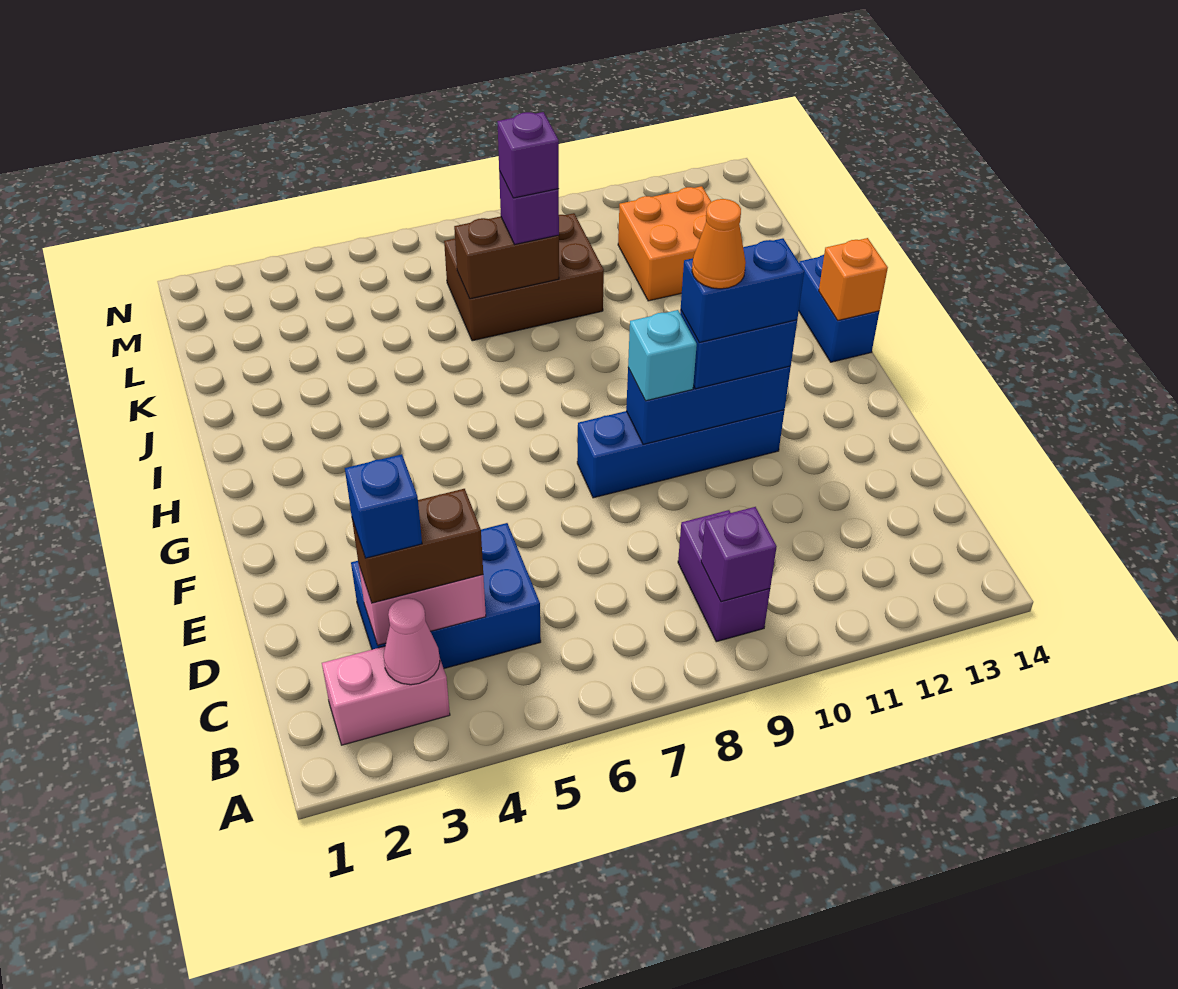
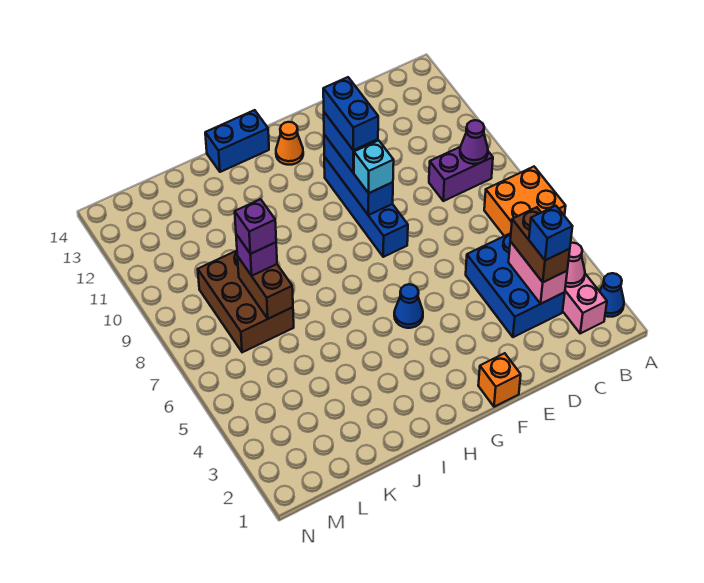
none -> blue 1x1 cone [600,273,624,317]
purple 1x1 brick [701,507,777,602] -> purple 1x1 cone [460,120,488,164]
orange 1x1 cone [692,199,746,289] -> orange 1x1 cone moved to [276,122,303,165]
none -> blue 1x1 cone [394,284,423,328]
orange 1x1 brick [819,238,888,320] -> orange 1x1 brick moved to [478,353,521,407]
orange 2x2 brick [618,186,711,301] -> orange 2x2 brick moved to [484,167,566,236]

